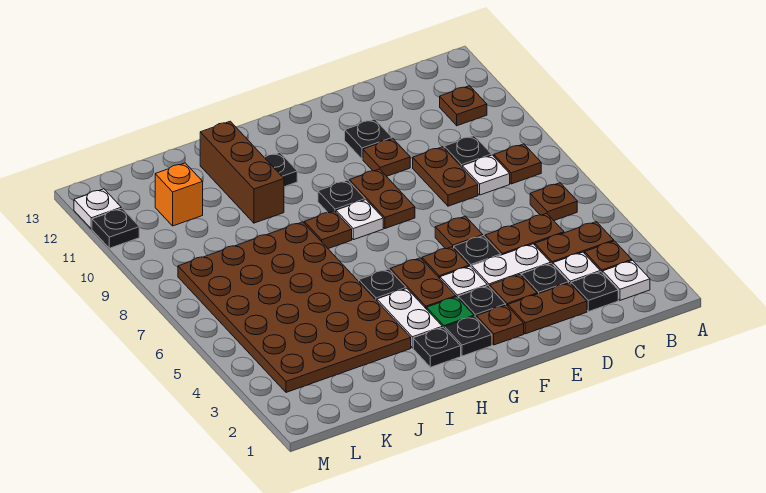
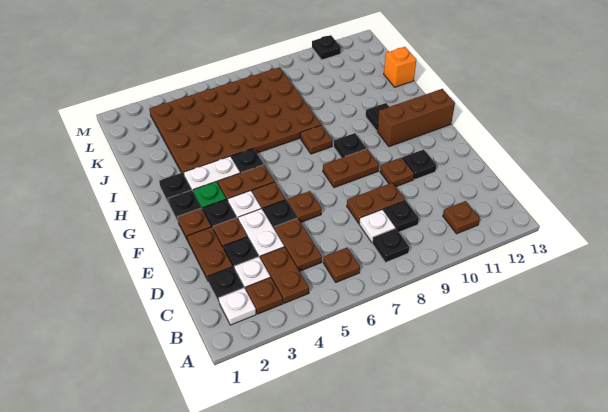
brown 1x1 plate [494,144,541,184] -> black 1x1 plate [372,228,409,262]
white 1x1 plate [336,200,383,240] -> none
brown 1x3 brick [200,121,284,223] -> brown 1x3 brick moved to [377,89,455,147]
orange 1x1 brick [155,163,203,226] -> orange 1x1 brick moved to [384,47,416,87]
white 1x1 plate [74,189,121,229] -> none

